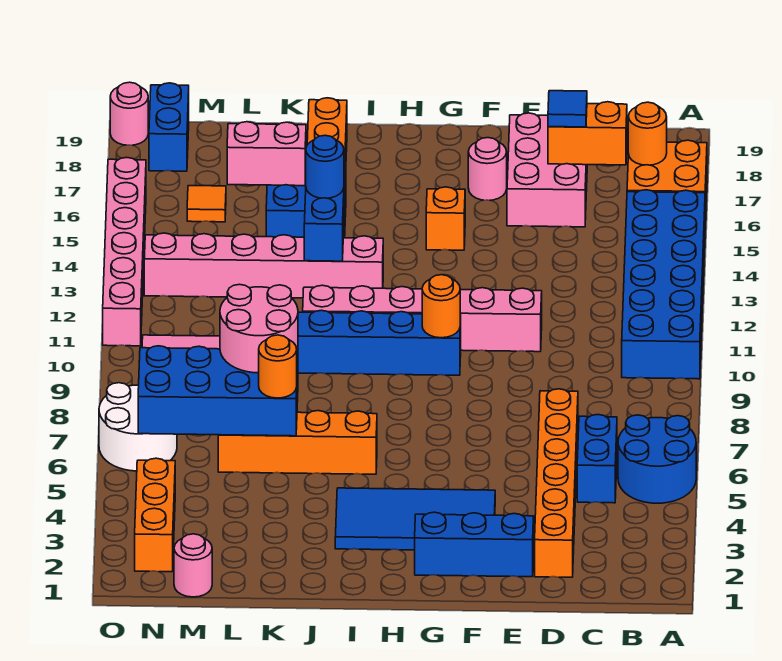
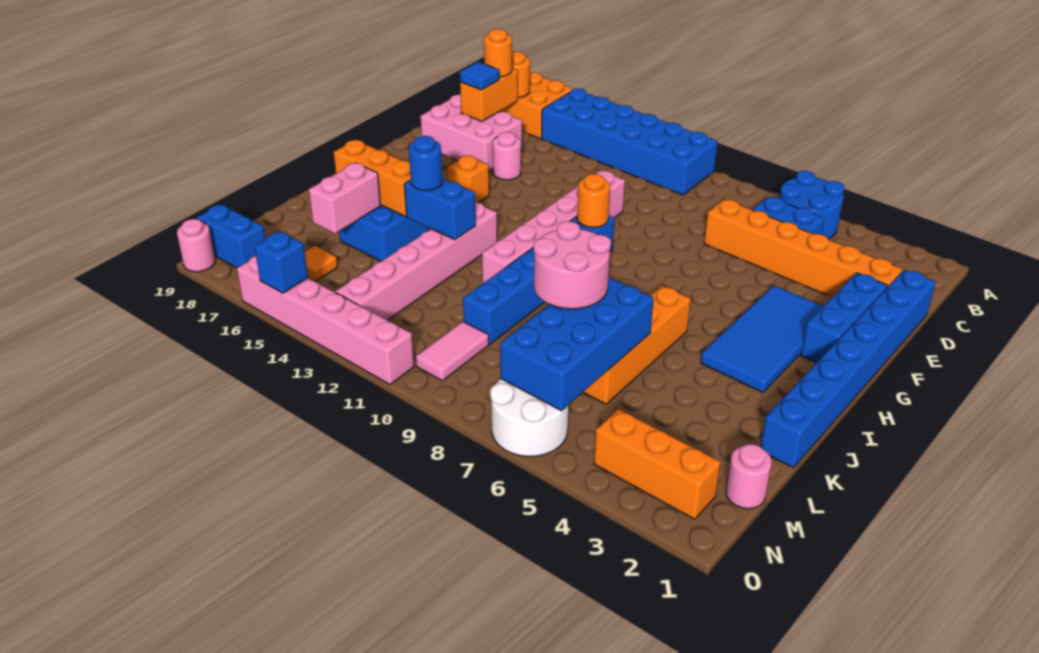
none -> blue 1x8 brick [761,270,936,468]
pink 1x1 round brick [468,138,507,200] -> pink 1x1 round brick moved to [493,132,521,180]
orange 1x1 round brick [259,335,297,398] -> orange 1x1 round brick moved to [484,29,512,77]
none -> blue 1x1 brick [254,231,308,293]

